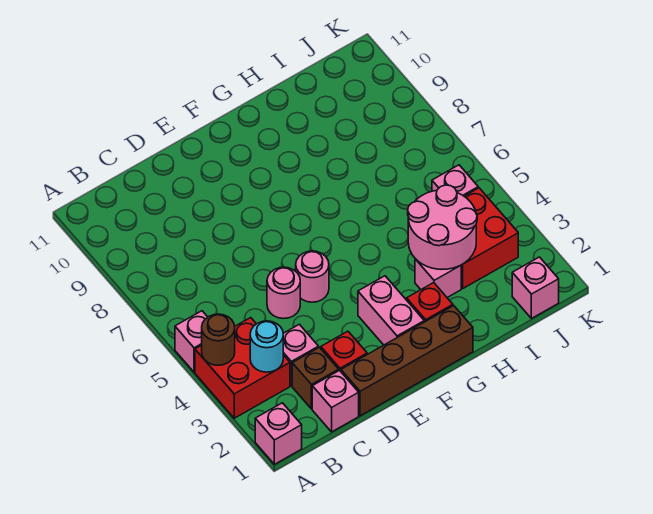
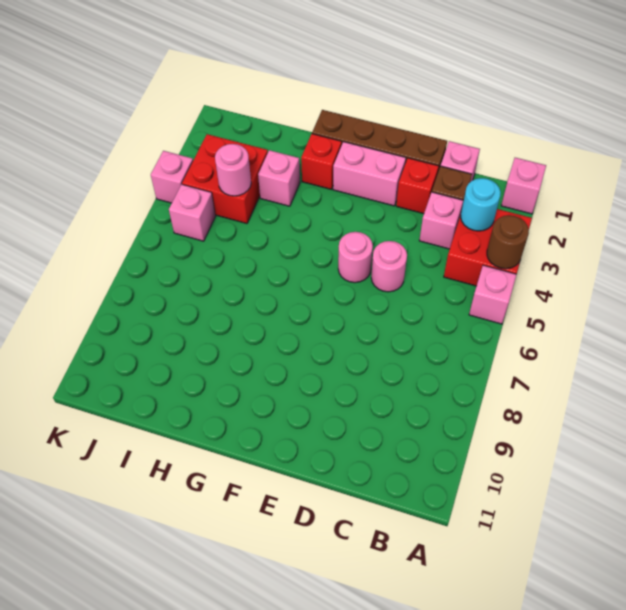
pink 1x2 brick [358,276,424,345] -> pink 1x2 brick turned to [333,142,406,206]
pink 2x2 round brick [408,185,477,269] -> pink 1x1 round brick [215,144,251,196]
pink 1x1 brick [512,257,559,319] -> pink 1x1 brick moved to [151,151,193,203]

